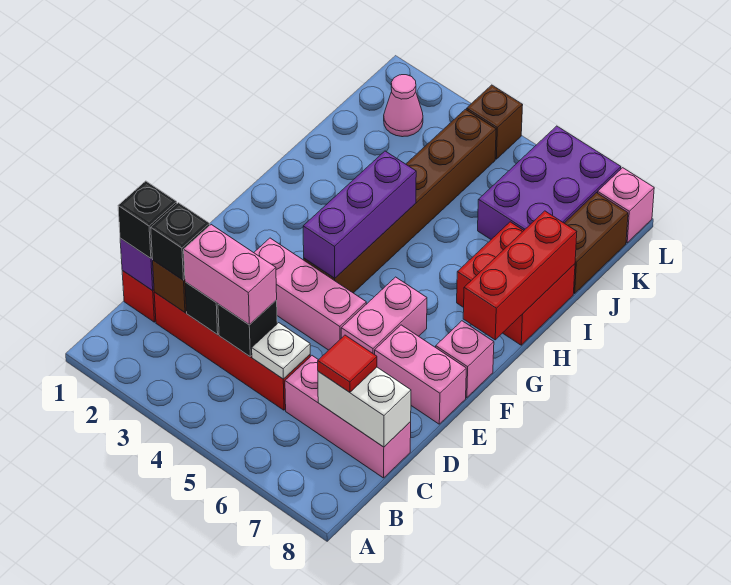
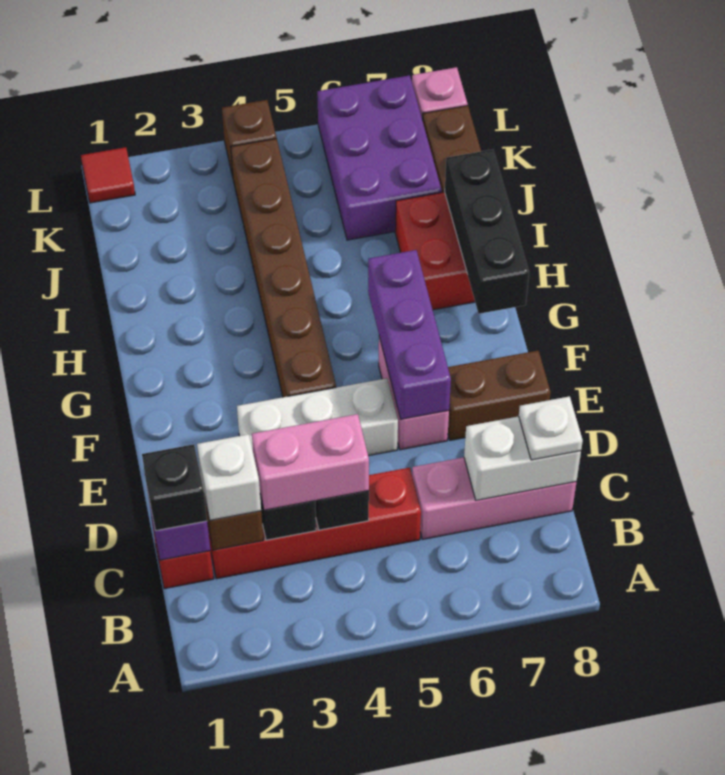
black 1x1 brick [151,203,210,280] -> white 1x1 brick [197,434,261,520]
white 1x1 plate [252,323,310,379] -> white 1x1 plate moved to [519,396,583,460]
red 1x1 tile [318,335,377,392] -> red 1x1 tile moved to [81,147,135,203]
pink 1x3 brick [254,238,366,350] -> white 1x3 brick [237,378,398,456]
pink 1x2 brick [375,325,466,424] -> brown 1x2 brick [448,351,551,440]
purple 1x3 brick [303,151,416,278] -> purple 1x3 brick moved to [368,250,451,419]
pink 1x1 brick [436,321,494,398] -> none
red 1x3 brick [463,211,577,340] -> black 1x3 brick [445,149,529,314]
pink 1x1 cone [384,75,423,137] -> none

